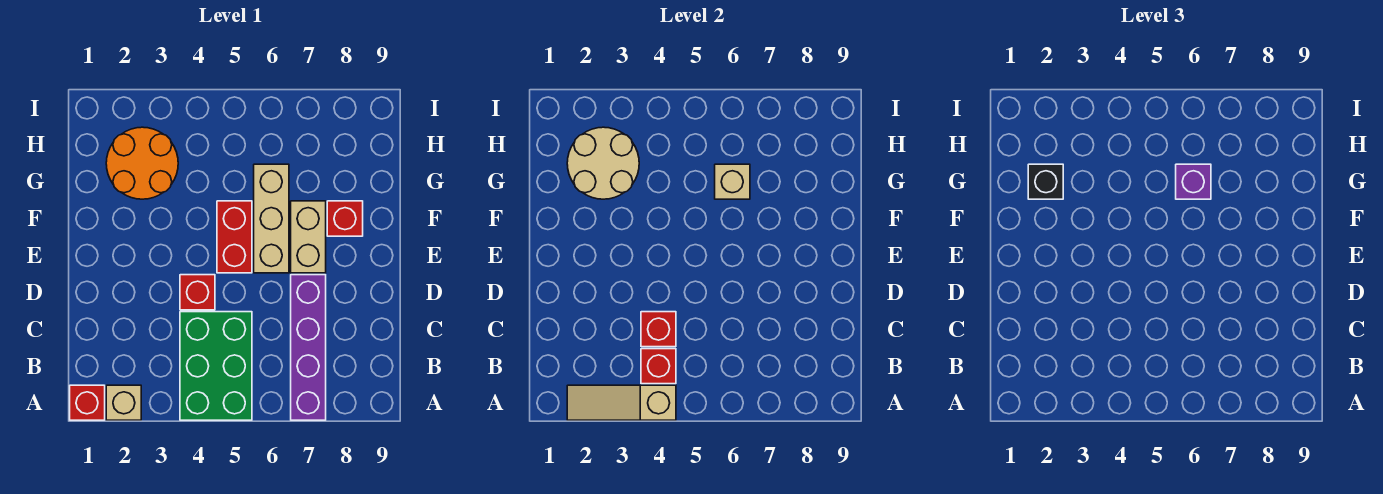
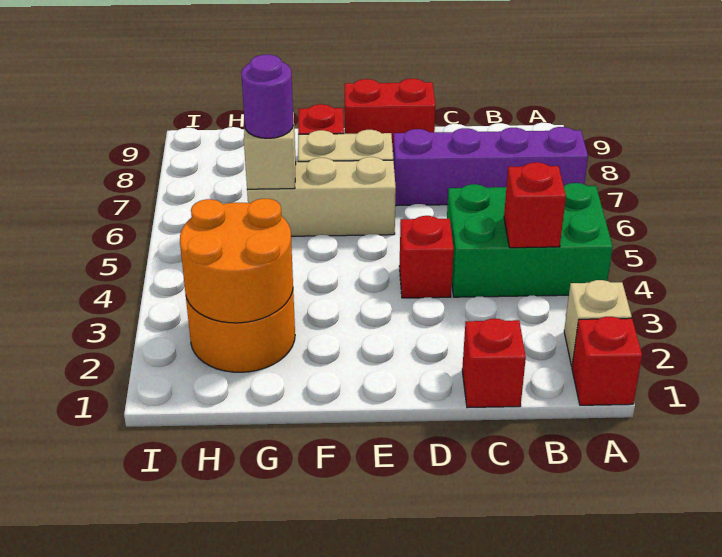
tan 1x3 slope [567,385,676,420] -> none
red 1x1 brick [641,312,676,347] -> red 1x1 brick moved to [462,319,526,408]
red 1x2 brick [217,201,252,273] -> red 1x2 brick moved to [344,79,435,147]
tan 2x2 round brick [567,127,639,199] -> orange 2x2 round brick [180,199,293,323]
black 1x1 brick [1028,164,1063,199] -> none
purple 1x1 brick [1176,164,1211,199] -> purple 1x1 round brick [241,55,293,138]

